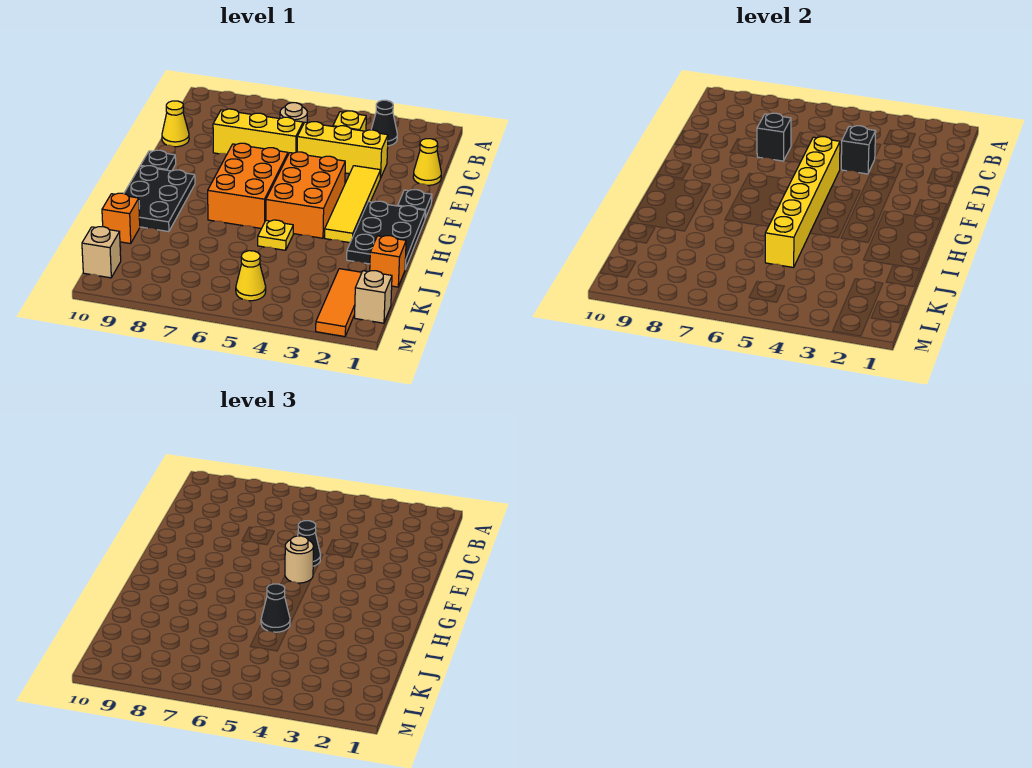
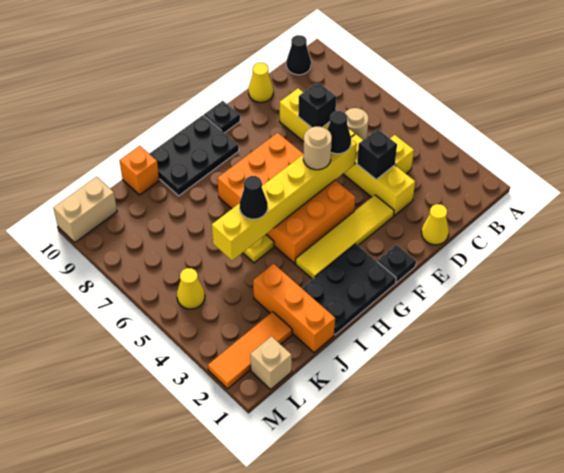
black 1x1 cone [371,100,397,146] -> black 1x1 cone moved to [286,35,311,75]
orange 1x1 brick [370,236,406,287] -> orange 1x3 brick [253,264,335,353]
tan 1x1 brick [82,227,121,278] -> tan 1x2 brick [53,177,117,243]

